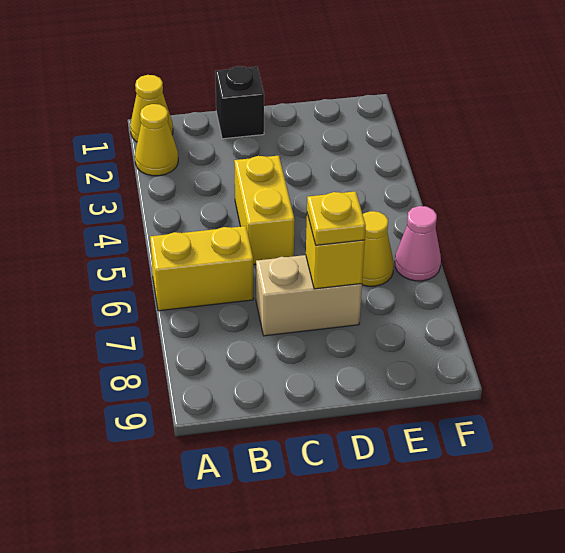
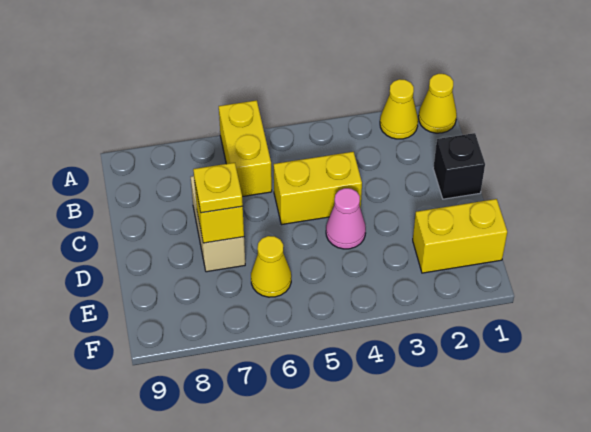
none -> yellow 1x2 brick [413,199,507,273]
pink 1x1 cone [395,206,441,281] -> pink 1x1 cone moved to [326,188,366,249]

